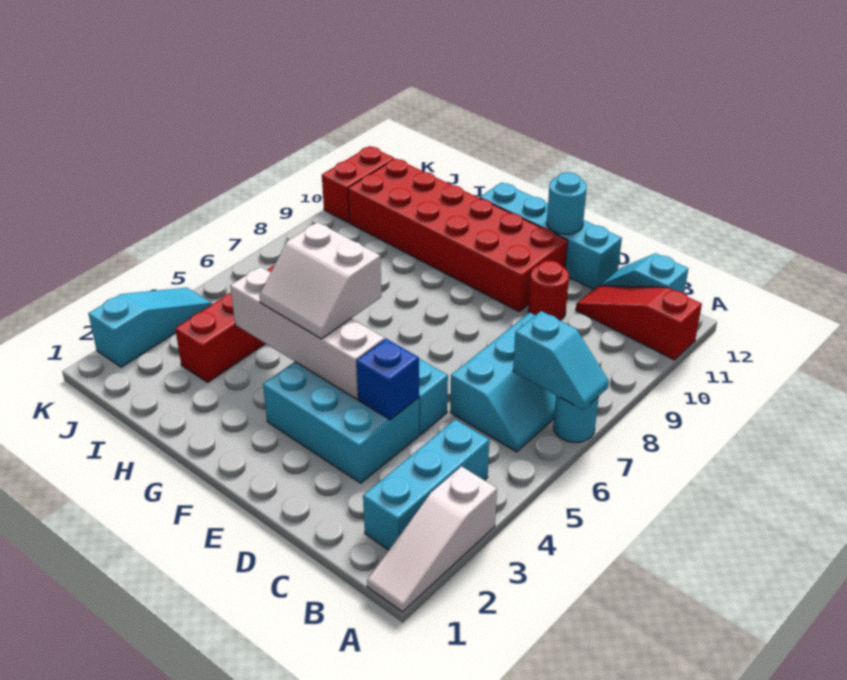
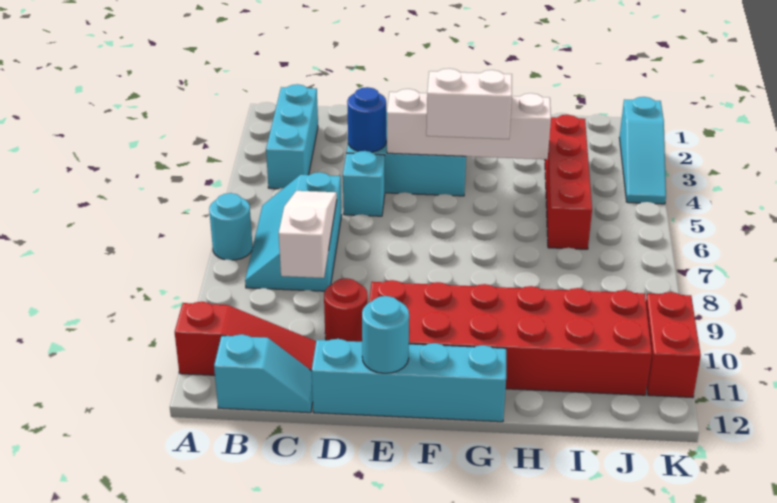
white 1x3 slope [367,466,497,612] -> white 1x3 slope moved to [279,191,337,278]
cyan 1x2 slope [513,311,609,410] -> none
blue 1x1 brick [357,339,419,420] -> blue 1x1 round brick [347,87,386,152]

